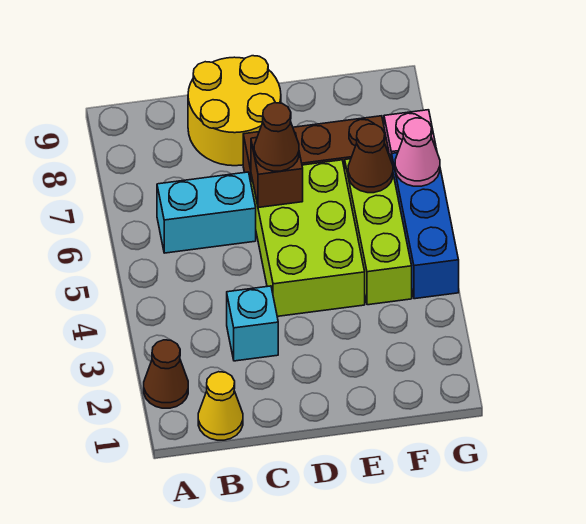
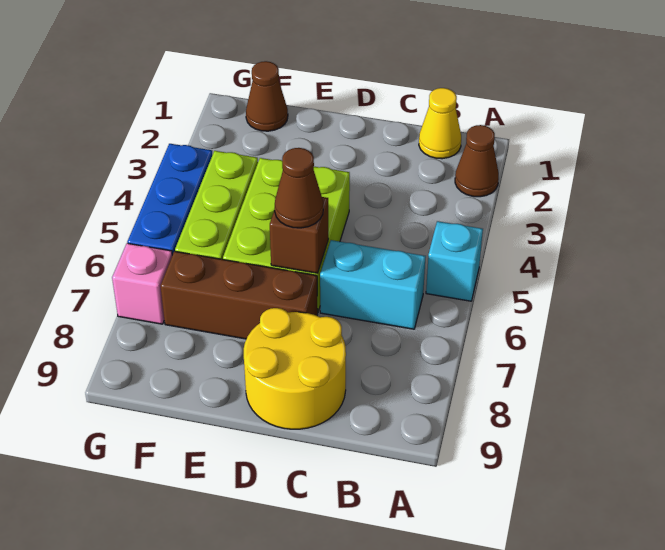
cyan 1x1 brick [227,286,278,361] -> cyan 1x1 brick moved to [426,221,483,301]
brown 1x1 cone [348,124,393,193] -> brown 1x1 cone moved to [246,61,288,131]
pink 1x1 cone [395,118,440,186] -> none

